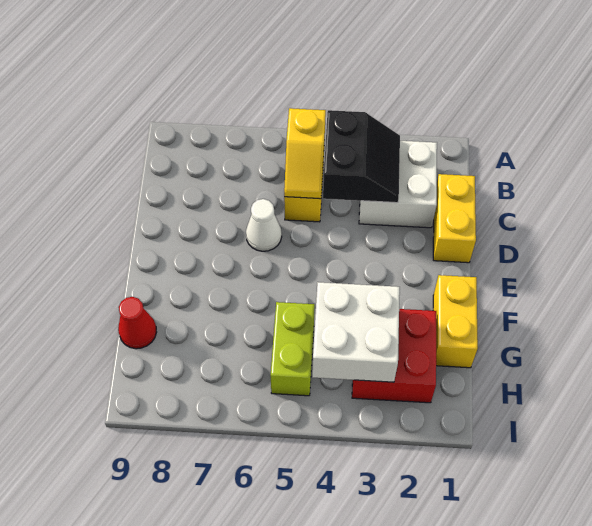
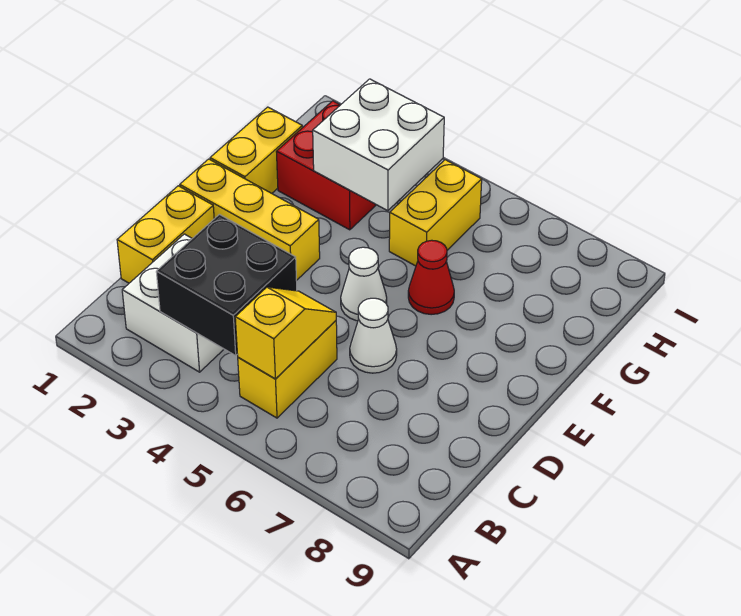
black 2x2 slope [323,110,400,203] -> black 2x2 brick [156,214,297,355]
none -> yellow 1x3 brick [180,159,320,281]
none -> white 1x1 cone [341,247,387,321]
lime 1x2 brick [270,302,315,396] -> yellow 1x2 brick [389,160,482,266]
red 1x1 cone [118,297,157,349] -> red 1x1 cone moved to [408,240,454,315]

